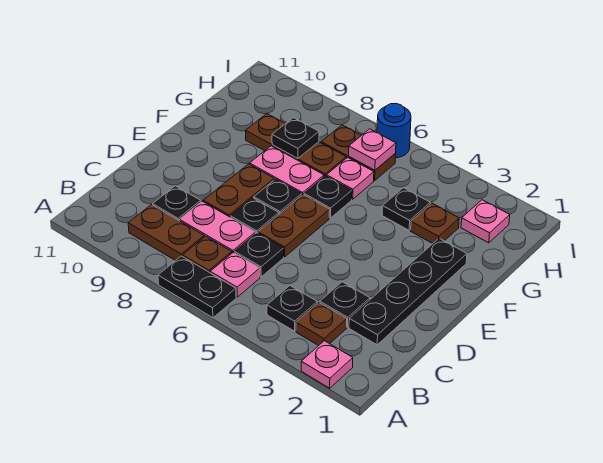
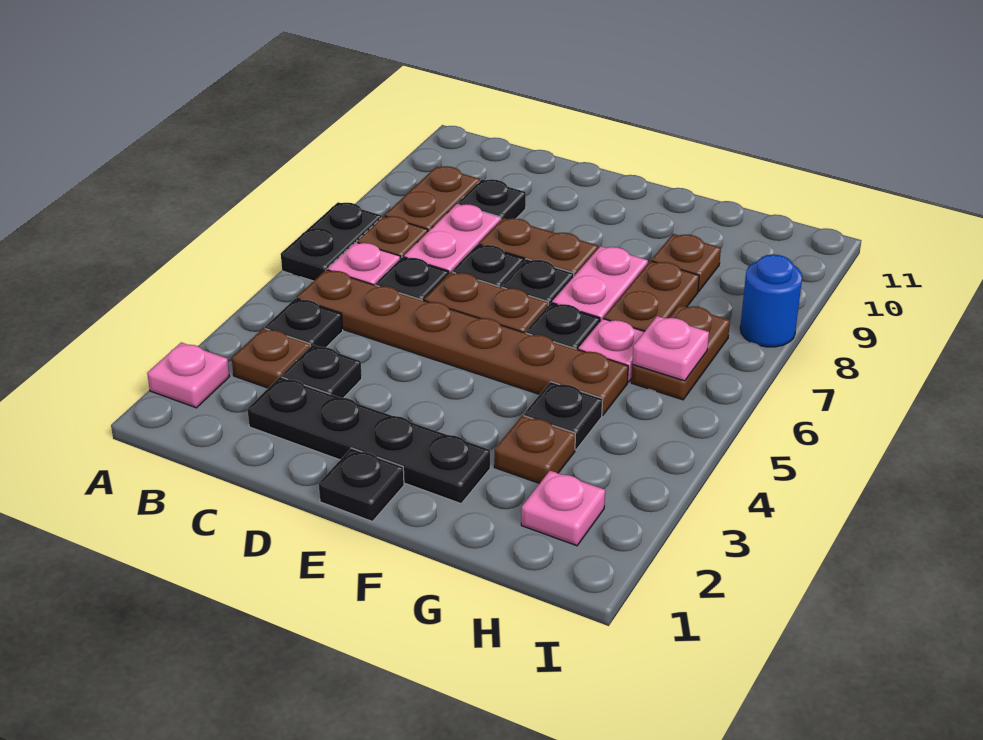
none -> brown 1x6 plate [297,270,628,415]
black 1x1 plate [272,118,319,159] -> black 1x1 plate moved to [319,448,404,522]
blue 1x1 round brick [377,103,411,158] -> blue 1x1 round brick moved to [740,255,802,347]

